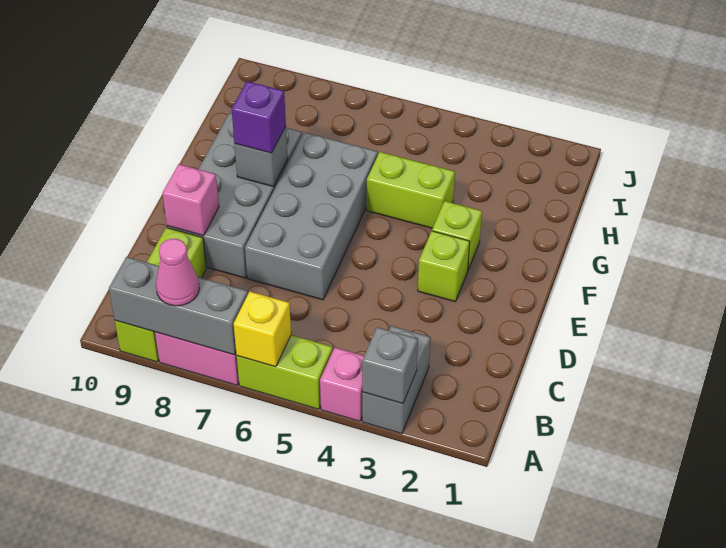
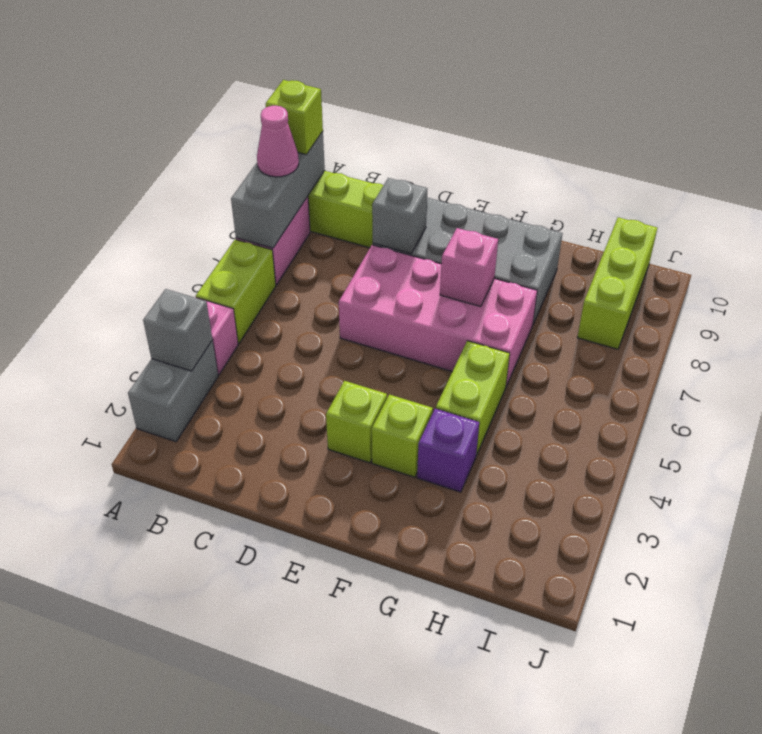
grey 1x2 brick [362,326,430,434] -> grey 1x2 brick turned to [128,341,218,442]
yellow 1x1 brick [234,292,291,367] -> none
none -> lime 1x1 brick [266,80,323,155]
grey 2x4 brick [245,132,378,300] -> pink 2x4 brick [339,245,537,386]
pink 1x1 brick [163,164,219,236] -> pink 1x1 brick moved to [440,228,498,307]
grey 1x1 brick [234,127,288,187] -> grey 1x1 brick moved to [372,178,427,254]
purple 1x1 brick [232,81,286,153] -> purple 1x1 brick moved to [417,408,479,492]
none -> lime 1x3 brick [577,217,657,349]

